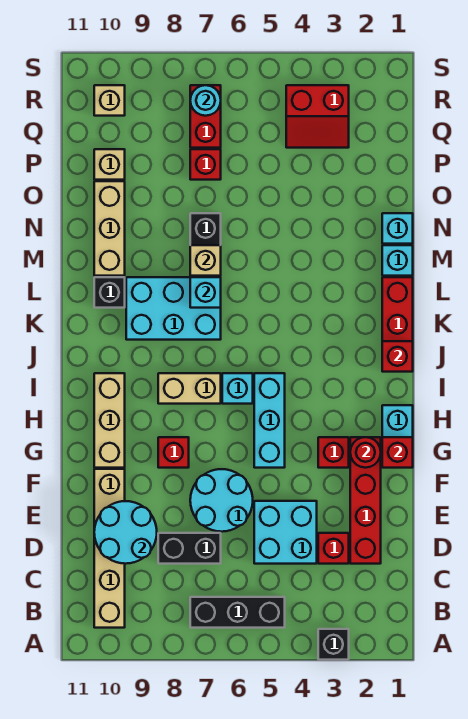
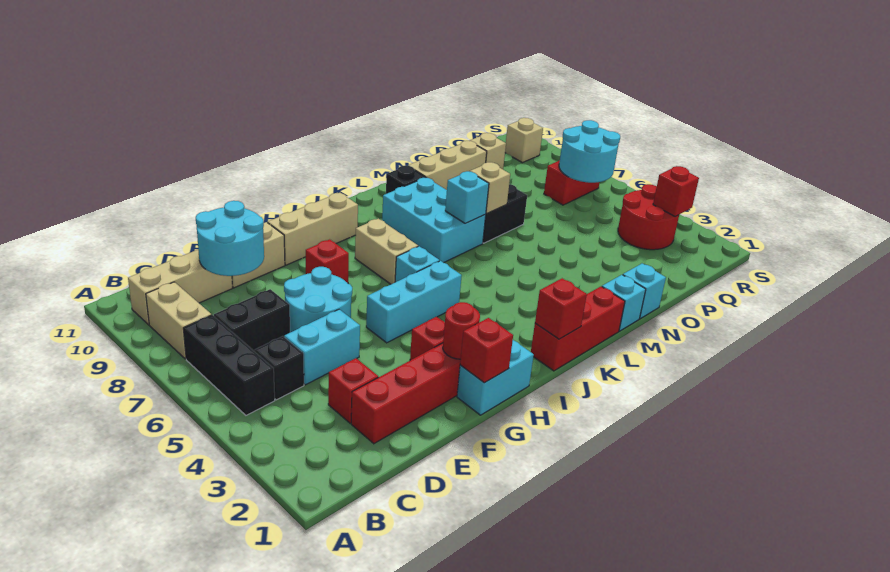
black 1x1 brick [318,629,349,660] -> black 1x1 brick moved to [255,336,304,400]
none -> tan 1x2 brick [146,282,211,359]
cyan 2x2 brick [254,501,317,564] -> cyan 1x2 brick [284,309,360,385]
black 1x2 brick [158,533,221,564] -> black 1x2 brick turned to [214,289,290,351]
red 1x1 brick [190,149,221,180] -> red 1x1 brick moved to [653,166,699,217]
red 2x2 slope [286,85,349,148] -> red 2x2 round brick [618,184,679,250]
cyan 1x1 round brick [190,85,221,116] -> cyan 2x2 round brick [559,120,620,183]

